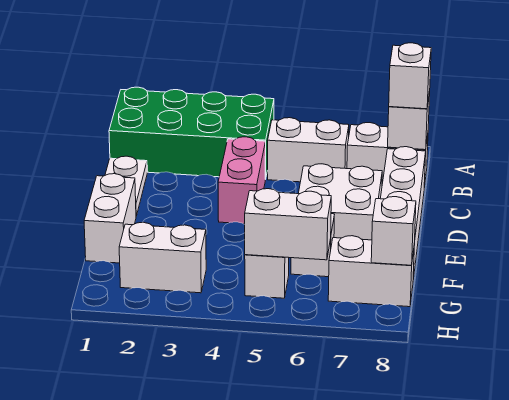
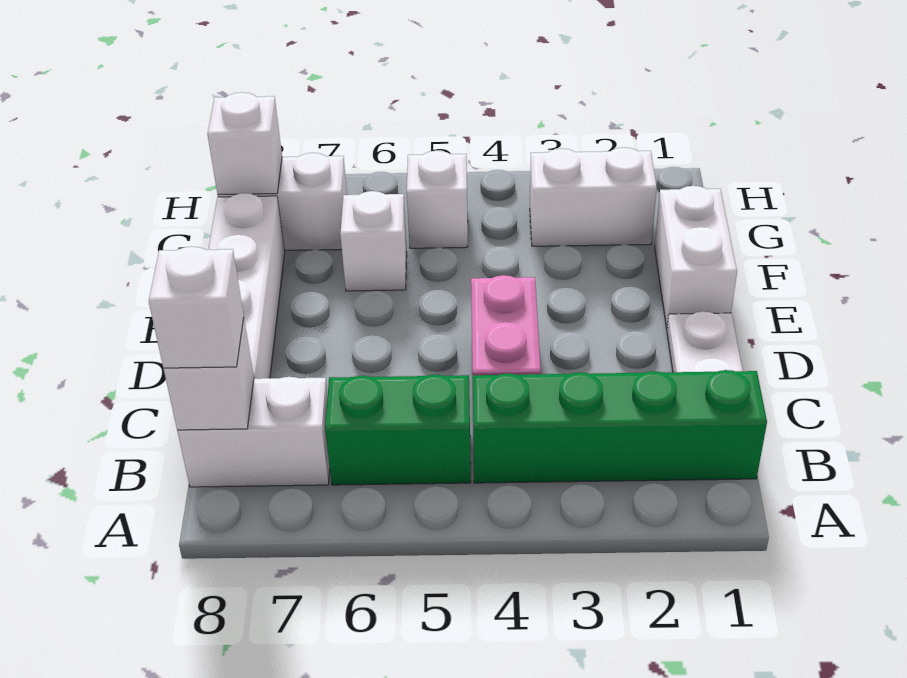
green 2x4 brick [109,87,274,179] -> green 1x4 brick [473,370,767,483]
white 1x2 brick [268,118,349,182] -> green 1x2 brick [325,374,471,485]
white 2x2 brick [298,164,382,240] -> none
white 1x2 brick [245,189,331,260] -> none

